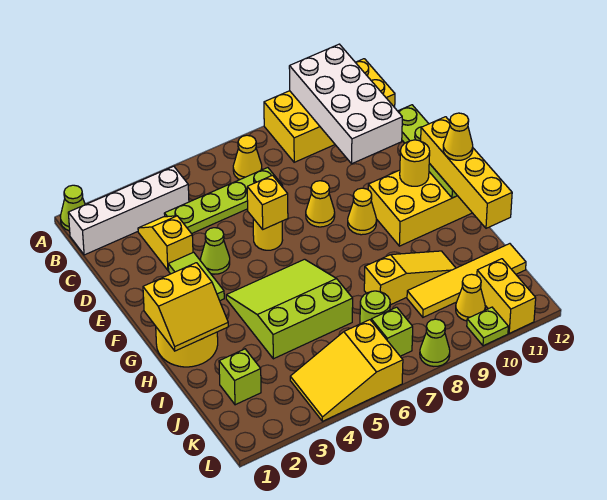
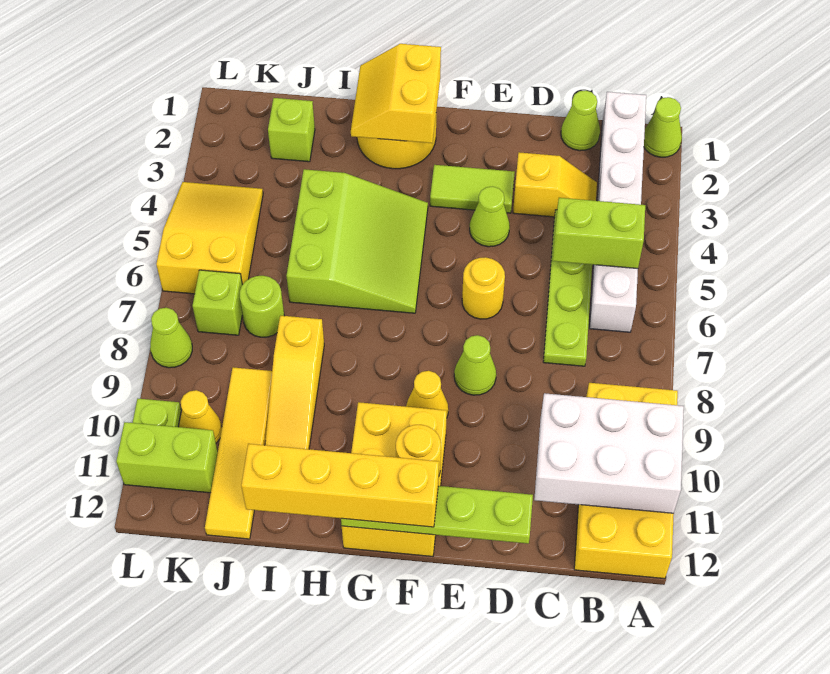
white 2x4 brick [289,44,402,164] -> white 2x3 brick [534,393,684,513]
white 1x4 brick [68,166,189,255] -> white 1x6 brick [589,92,646,332]
none -> lime 1x2 brick [553,198,645,269]
yellow 1x1 cone [233,135,262,179] -> none
none -> lime 1x1 cone [561,90,600,151]
yellow 1x1 brick [247,175,288,229] -> none
yellow 1x1 cone [306,181,335,227] -> lime 1x1 cone [454,335,496,395]
yellow 1x1 cone [443,113,473,160] -> none
yellow 1x2 brick [477,259,536,333] -> lime 1x2 brick [116,422,218,493]

